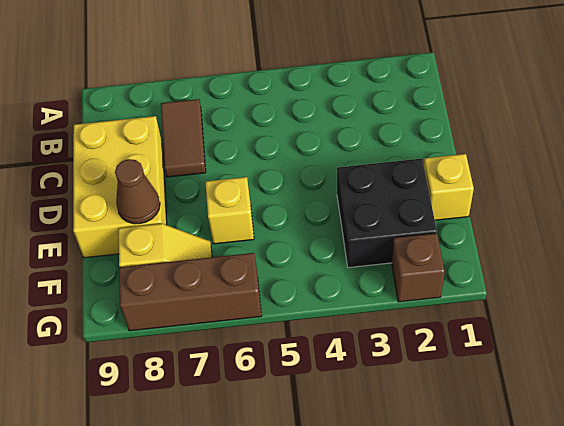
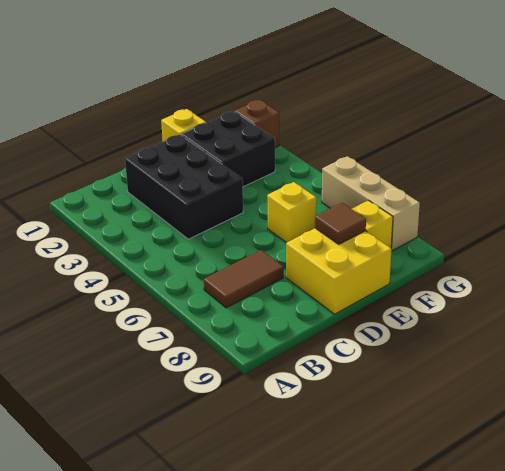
none -> black 2x3 brick [125,135,243,239]
yellow 2x3 brick [73,116,167,258] -> yellow 2x2 brick [286,228,392,314]
brown 1x1 cone [115,159,160,224] -> brown 1x1 tile [315,203,366,244]
brown 1x3 brick [119,253,261,331] -> tan 1x3 brick [322,156,420,250]

